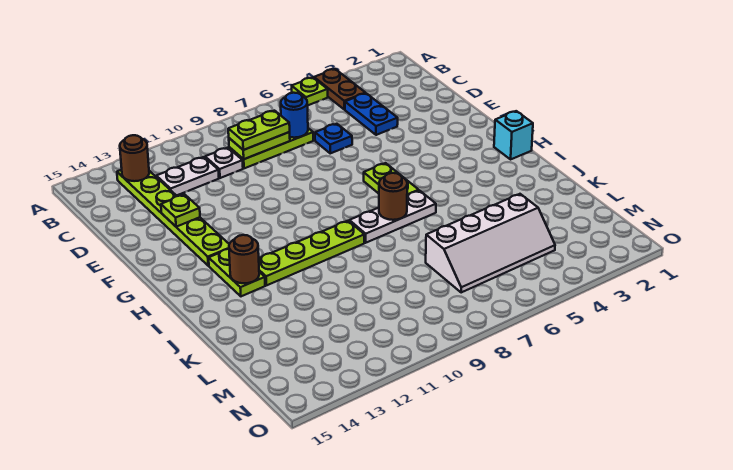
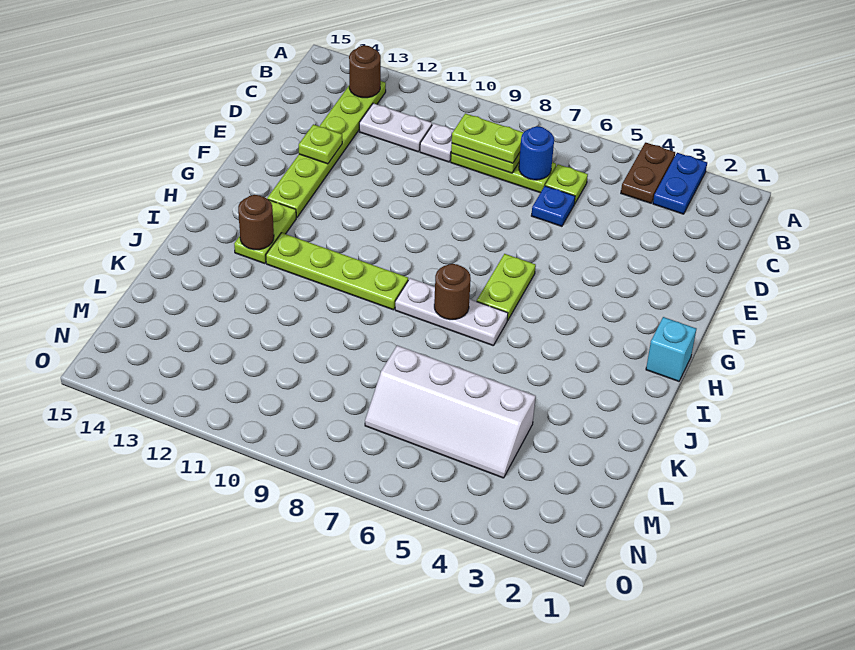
lime 1x1 plate [292,78,328,105] -> lime 1x1 plate moved to [545,164,588,204]
blue 1x2 plate [345,93,398,135] -> blue 1x2 plate moved to [653,153,707,214]

